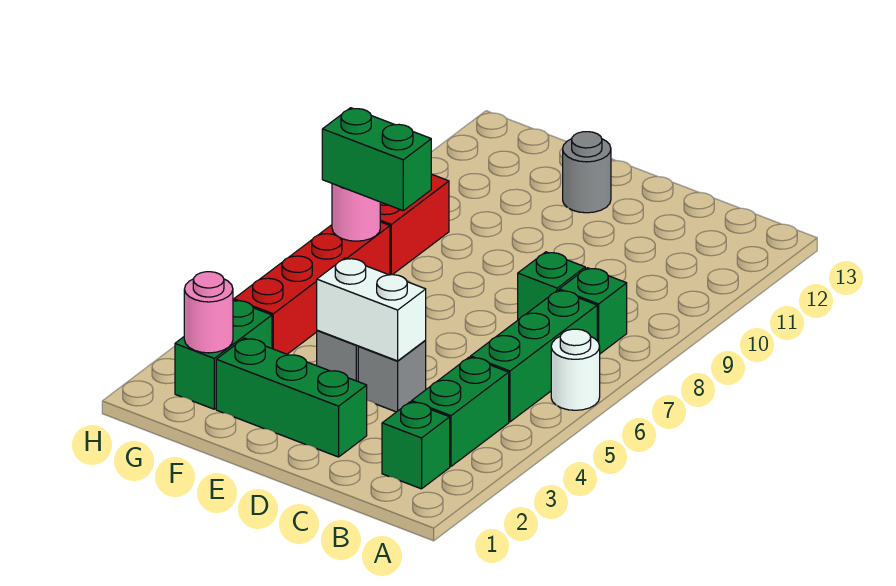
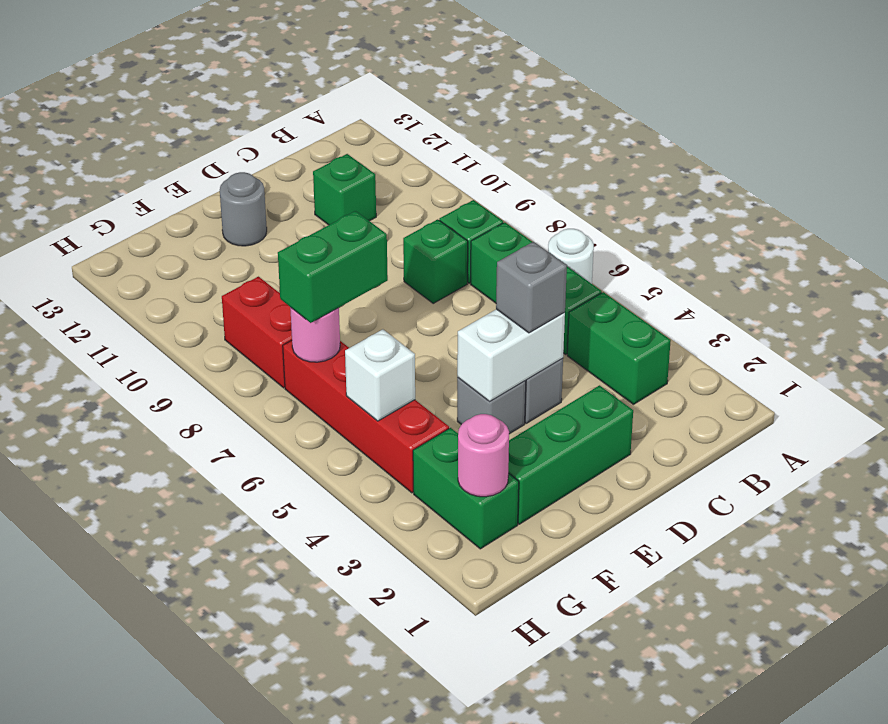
green 1x1 brick [382,402,450,489] -> green 1x1 brick moved to [313,154,376,225]
none -> grey 1x1 brick [496,242,567,333]
none -> white 1x1 brick [345,329,415,421]

